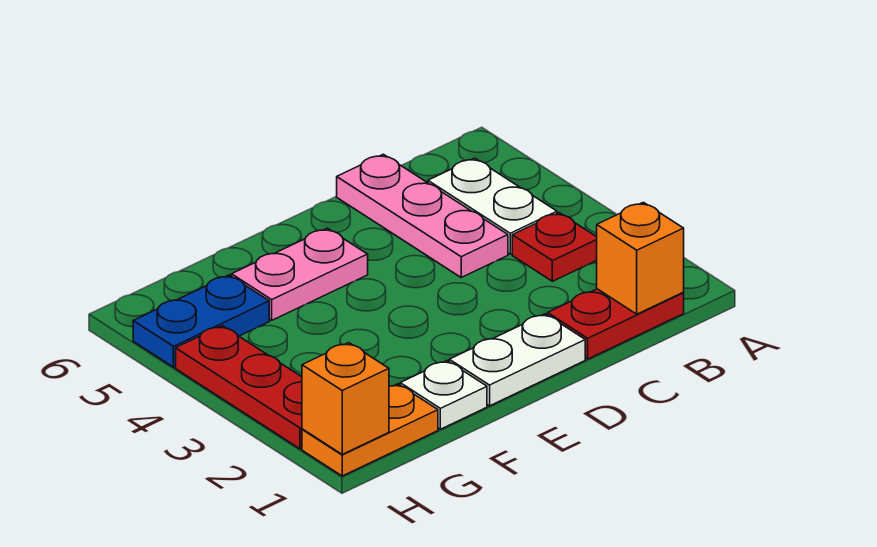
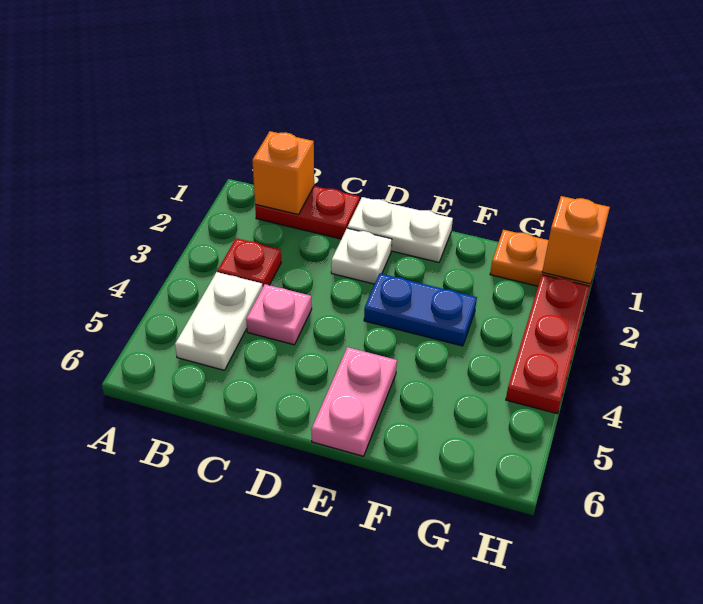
pink 1x3 plate [337,154,508,277] -> pink 1x1 plate [246,284,312,345]
pink 1x2 plate [232,228,368,320] -> pink 1x2 plate turned to [311,347,397,456]
white 1x1 plate [400,361,487,429] -> white 1x1 plate moved to [331,228,392,284]
blue 1x2 plate [133,275,269,367] -> blue 1x2 plate moved to [364,273,477,346]

